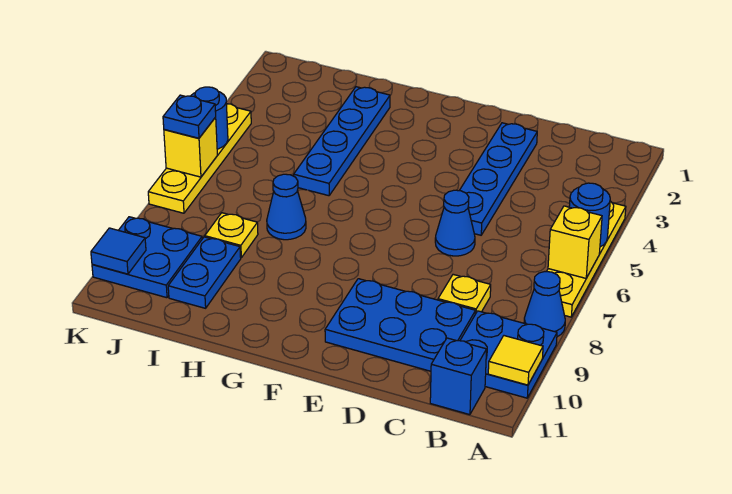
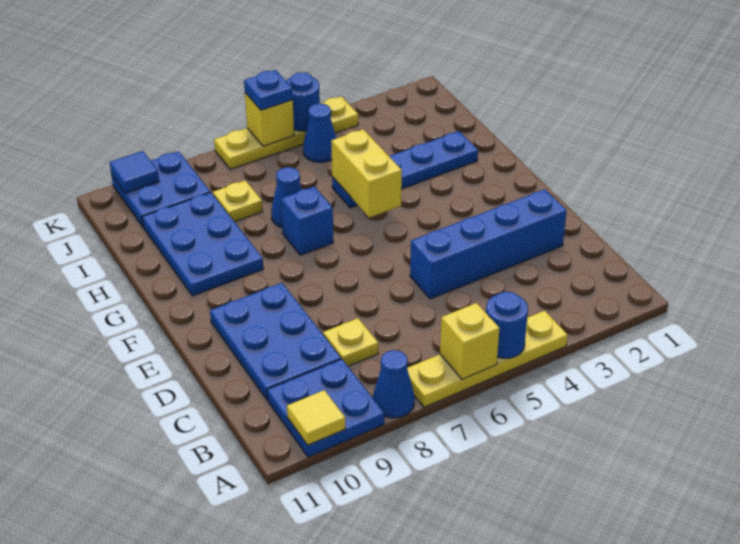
blue 1x1 brick [430,338,487,415] -> blue 1x1 brick moved to [281,187,333,255]
blue 1x4 plate [459,123,537,235] -> blue 1x4 brick [410,189,567,299]
blue 1x1 cone [435,190,475,256] -> blue 1x1 cone moved to [303,103,336,162]
none -> yellow 1x2 brick [331,129,402,218]
blue 1x2 plate [168,237,241,308] -> blue 2x3 plate [142,192,263,296]

